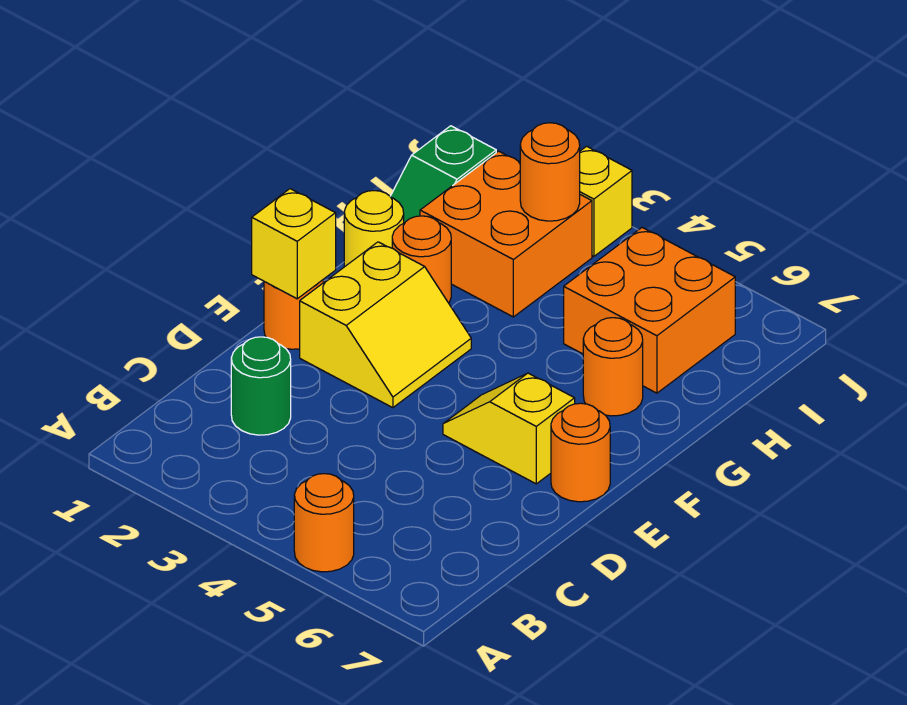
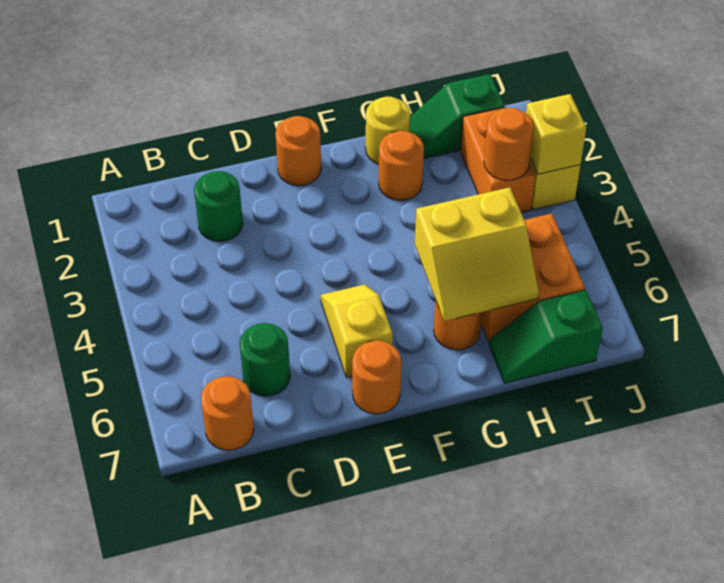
orange 1x1 round brick [294,474,354,572] -> orange 1x1 round brick moved to [201,376,254,450]
none -> green 1x1 round brick [240,323,290,396]
yellow 1x1 brick [252,189,336,299] -> yellow 1x1 brick moved to [526,94,586,174]
yellow 2x2 slope [300,242,471,408] -> yellow 2x2 slope moved to [415,187,539,321]
orange 2x2 brick [420,151,592,317] -> orange 1x2 brick [461,108,535,212]
none -> green 1x2 slope [489,290,603,383]

